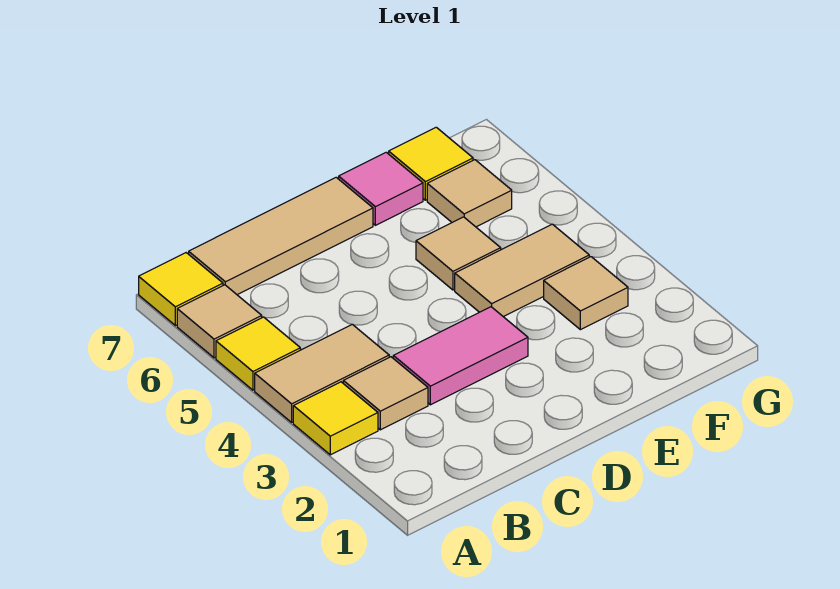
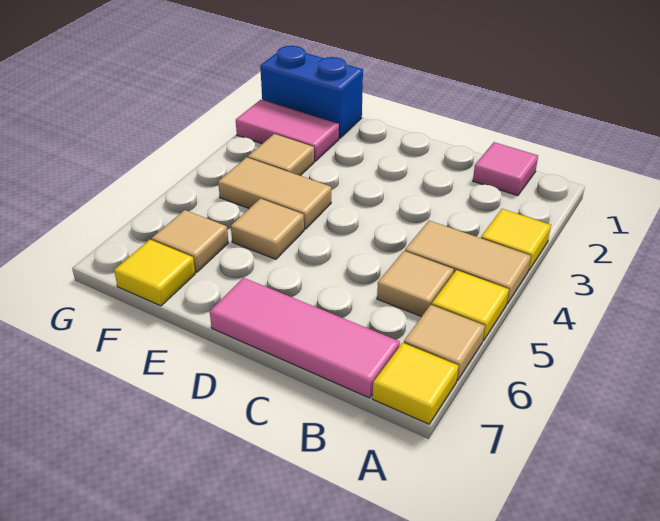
tan 1x1 tile [343,357,428,430] -> tan 1x1 tile moved to [377,251,454,317]
tan 1x3 tile [189,177,373,295] -> pink 1x3 tile [210,278,400,398]
pink 1x2 tile [393,307,528,405] -> pink 1x2 tile moved to [236,100,339,161]
pink 1x1 tile [339,152,423,225] -> pink 1x1 tile moved to [473,142,538,196]
none -> blue 1x2 brick [260,46,363,139]

